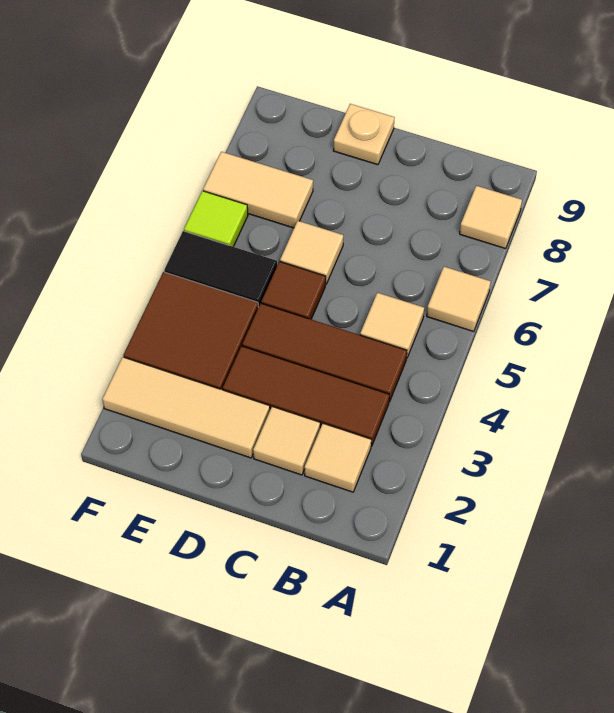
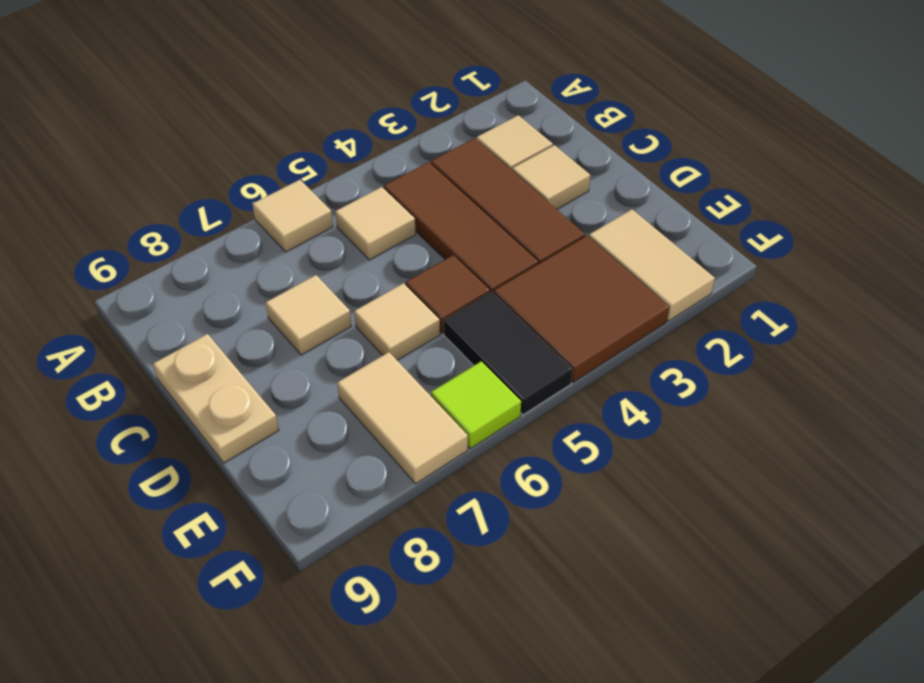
tan 1x1 tile [460,186,522,249] -> tan 1x1 tile moved to [266,275,351,355]
tan 1x3 tile [102,357,270,458] -> tan 1x2 tile [589,210,715,321]
tan 1x1 plate [334,104,395,165] -> tan 1x2 plate [153,334,279,463]

